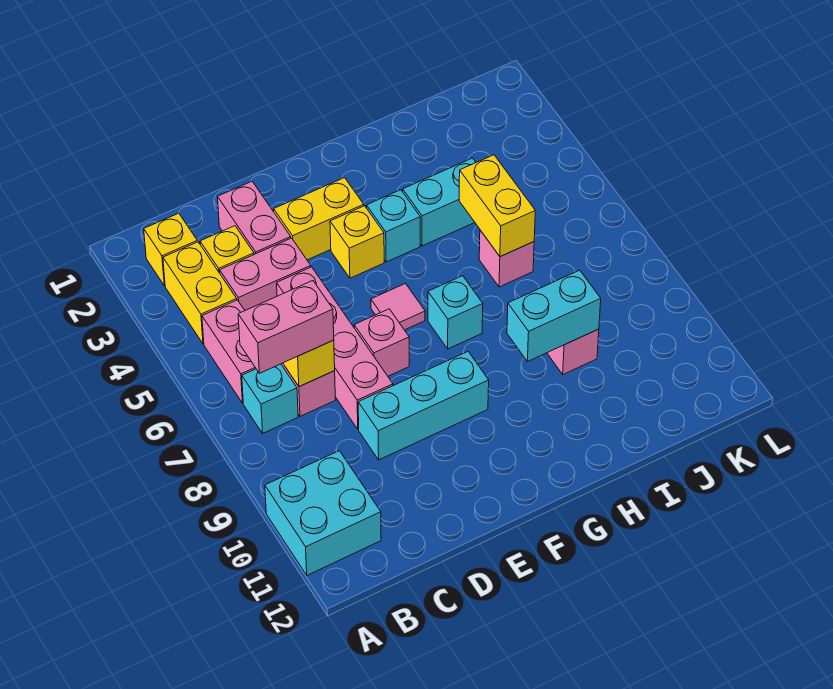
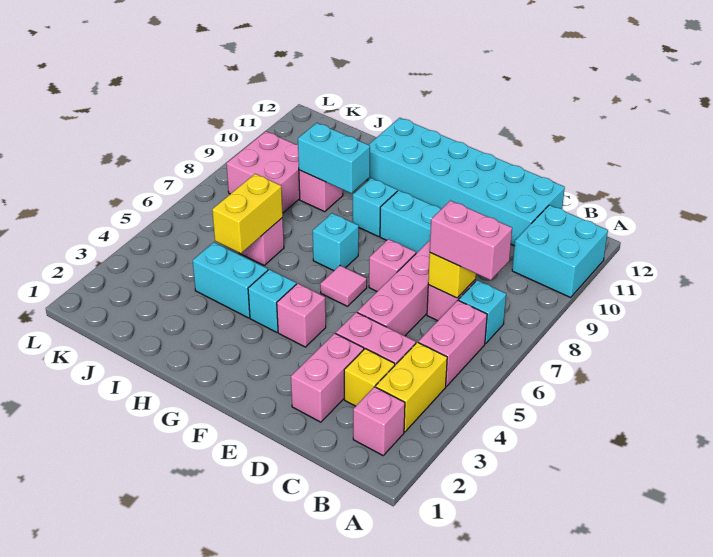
yellow 1x1 brick [144,213,197,286] -> pink 1x1 brick [353,387,405,455]
none -> cyan 2x6 brick [367,118,565,246]
yellow 1x2 brick [274,178,364,260] -> none
yellow 1x1 brick [330,206,384,278] -> pink 1x1 brick [277,283,326,347]
none -> cyan 1x1 brick [353,178,397,237]
none -> pink 2x2 brick [226,131,300,213]

